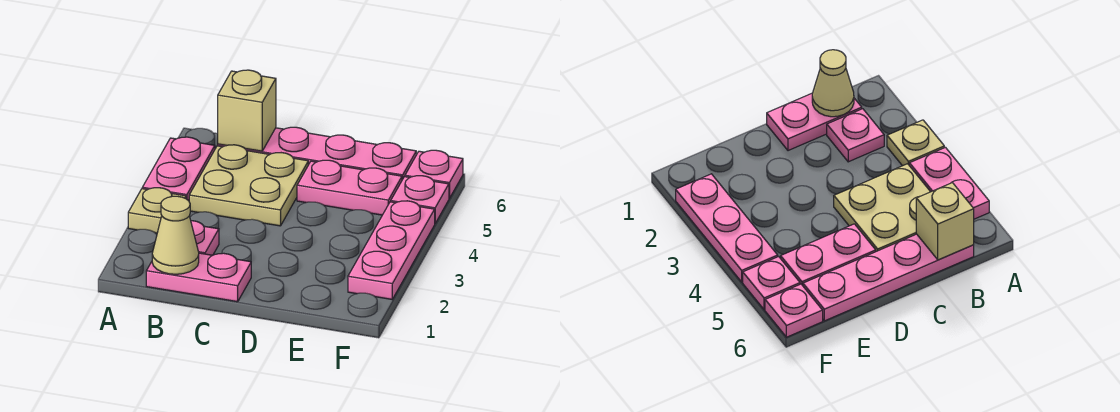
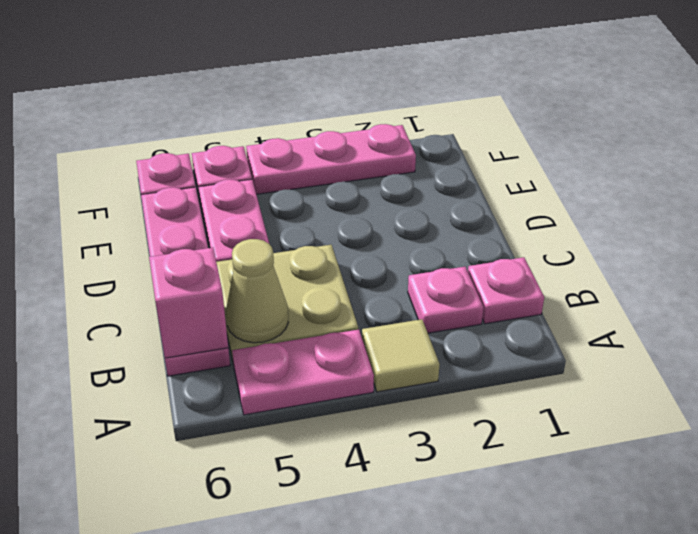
tan 1x1 plate [128,188,186,233] -> tan 1x1 tile [362,319,440,392]
pink 1x2 plate [146,253,251,302] -> pink 1x1 plate [468,257,544,324]
tan 1x1 cone [152,196,199,274] -> tan 1x1 cone moved to [226,239,288,343]
tan 1x1 brick [218,70,276,151] -> pink 1x1 brick [149,248,228,358]

